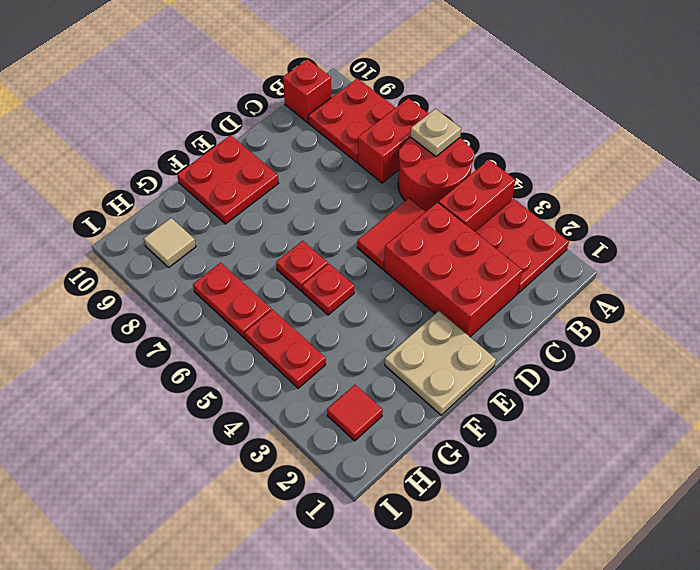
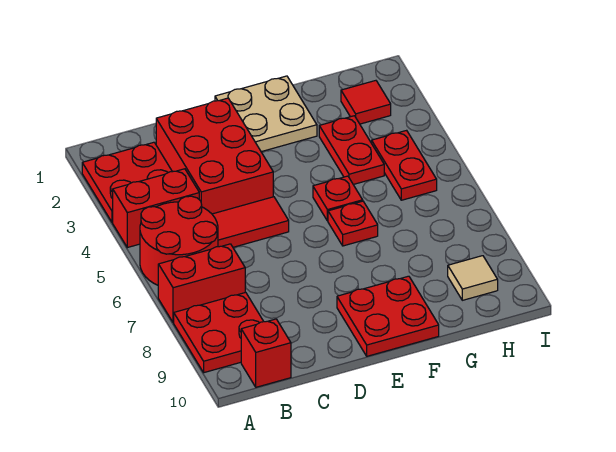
tan 1x1 plate [410,109,461,156] -> none
red 1x2 plate [193,263,271,338] -> red 1x2 plate moved to [319,116,384,185]

